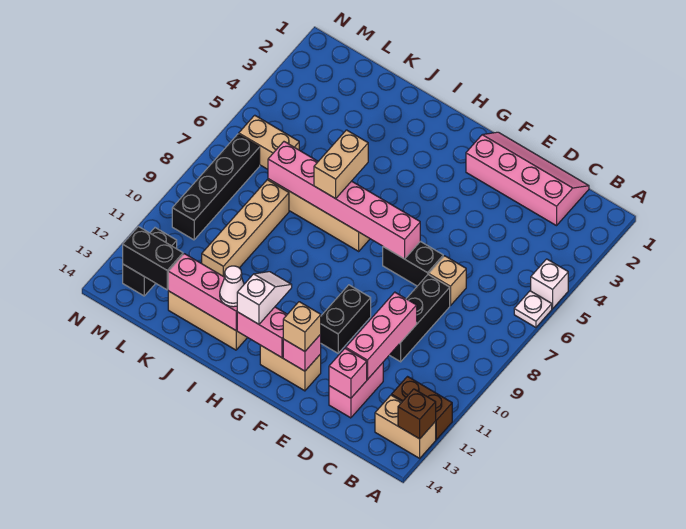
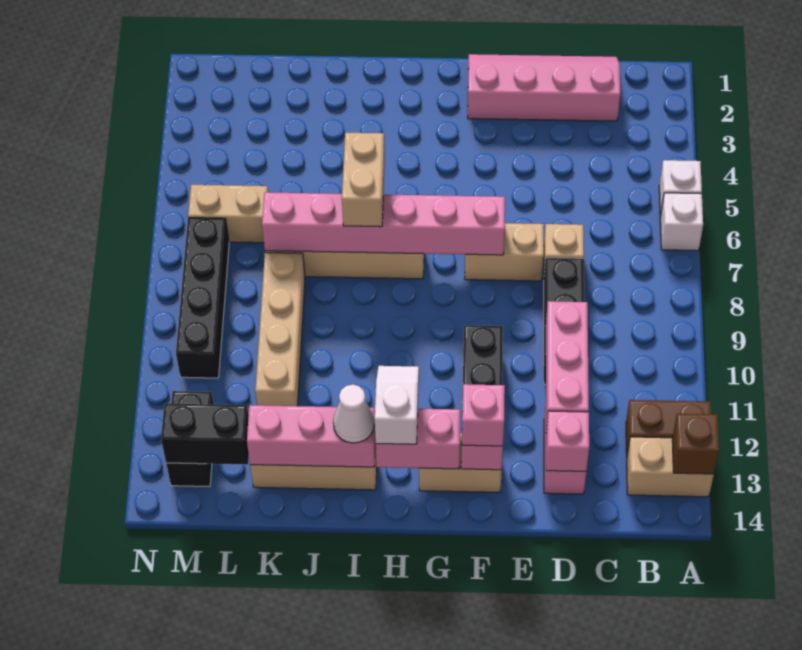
white 1x1 plate [514,291,552,327] -> white 1x1 brick [660,193,703,251]
black 1x2 brick [383,241,443,286] -> tan 1x2 brick [465,223,544,281]
tan 1x1 brick [283,302,321,351] -> pink 1x1 brick [462,384,505,446]

